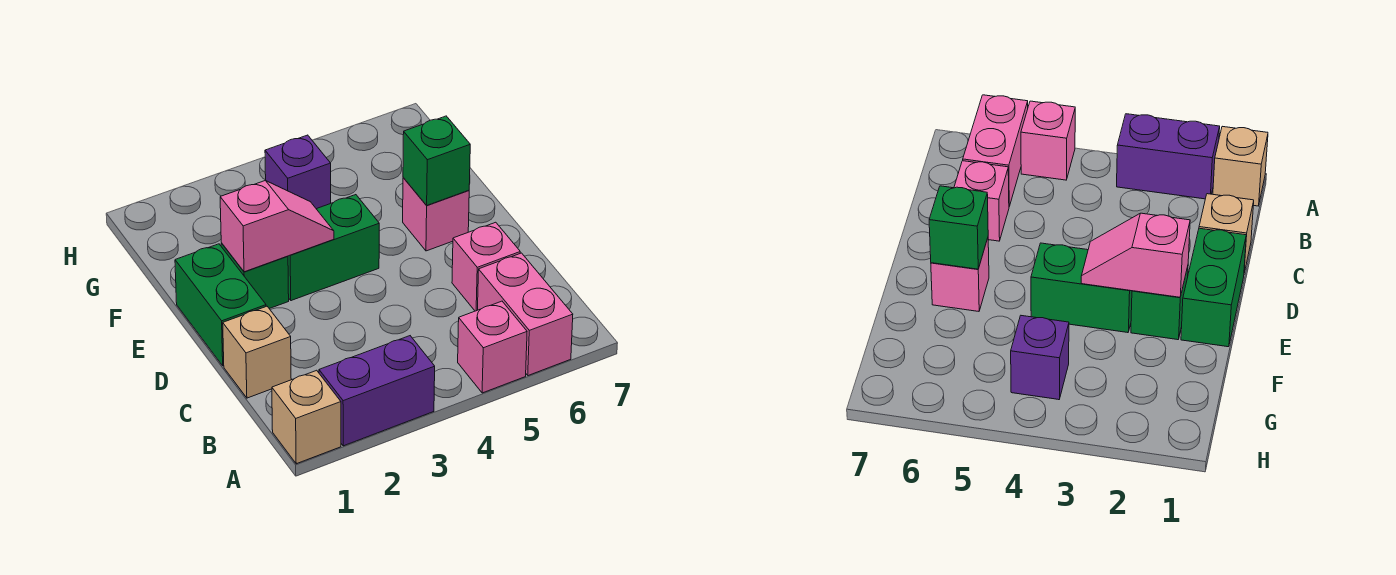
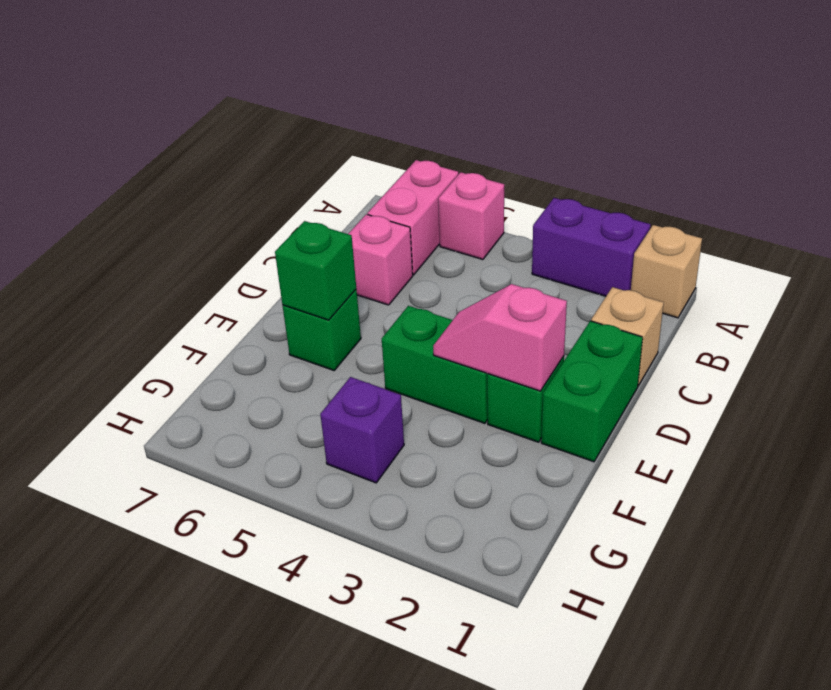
pink 1x1 brick [403,178,469,251] -> green 1x1 brick [283,289,361,370]

